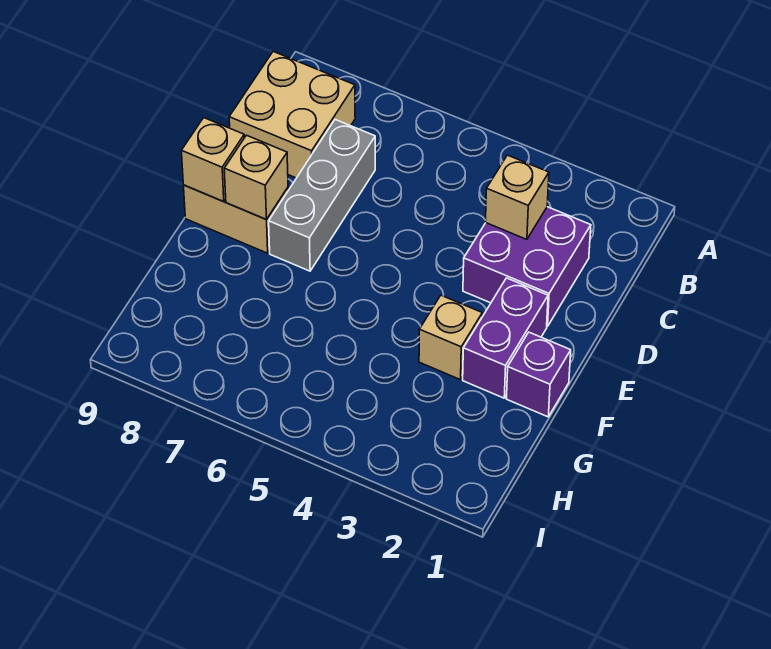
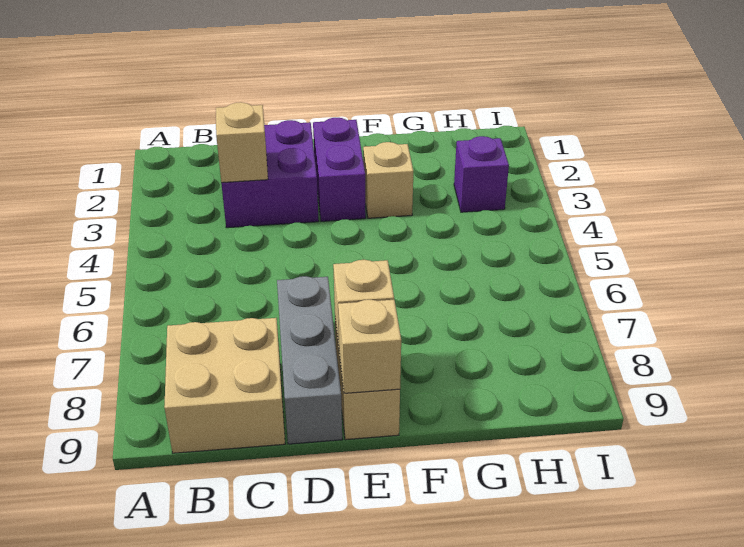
grey 1x3 brick [269,120,375,271] -> grey 1x3 brick turned to [277,276,342,444]
purple 1x2 brick [463,278,548,398] -> purple 1x2 brick turned to [313,118,366,221]
purple 1x1 brick [507,332,571,417] -> purple 1x1 brick moved to [454,136,509,212]

